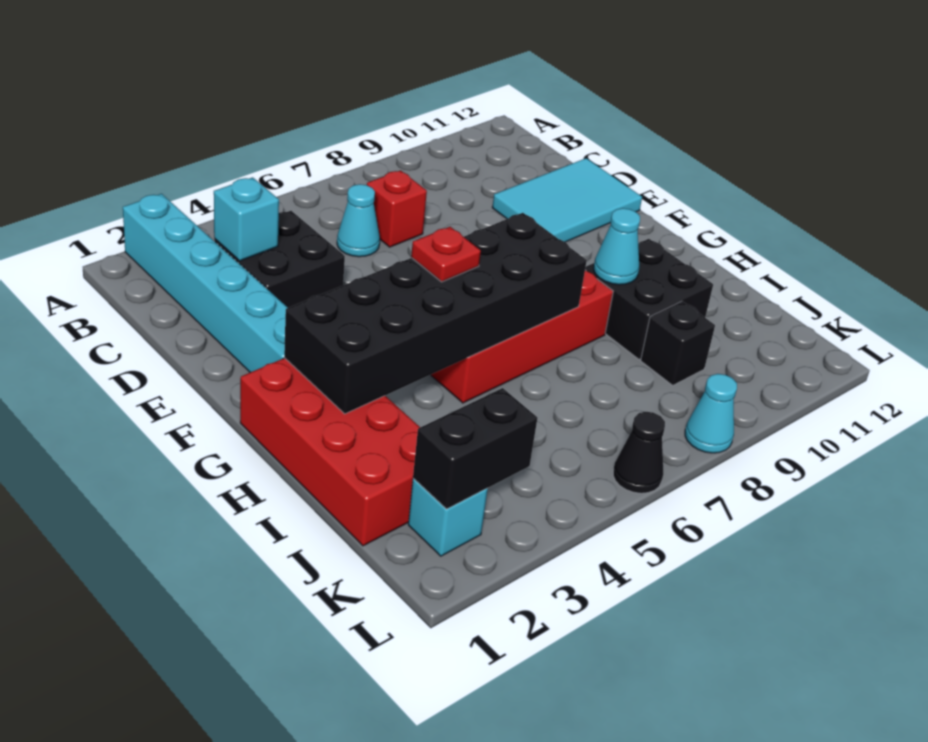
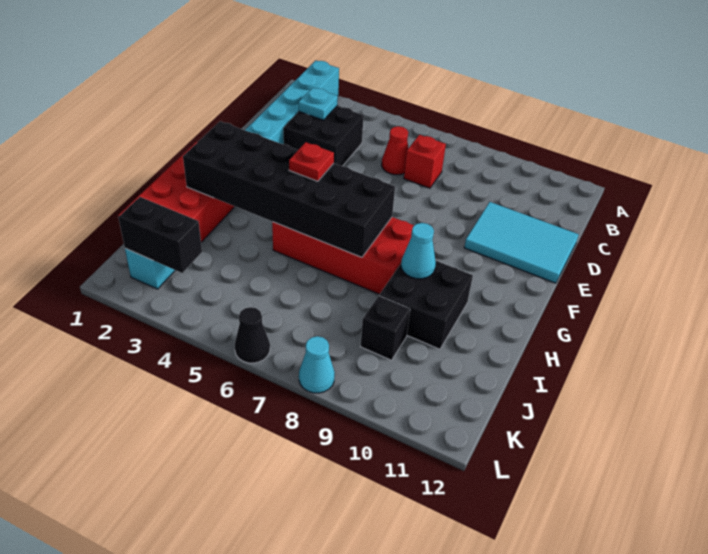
cyan 1x1 brick [214,177,279,261] -> cyan 1x1 plate [299,88,338,120]
cyan 1x1 cone [337,184,380,257] -> red 1x1 cone [382,126,408,175]

